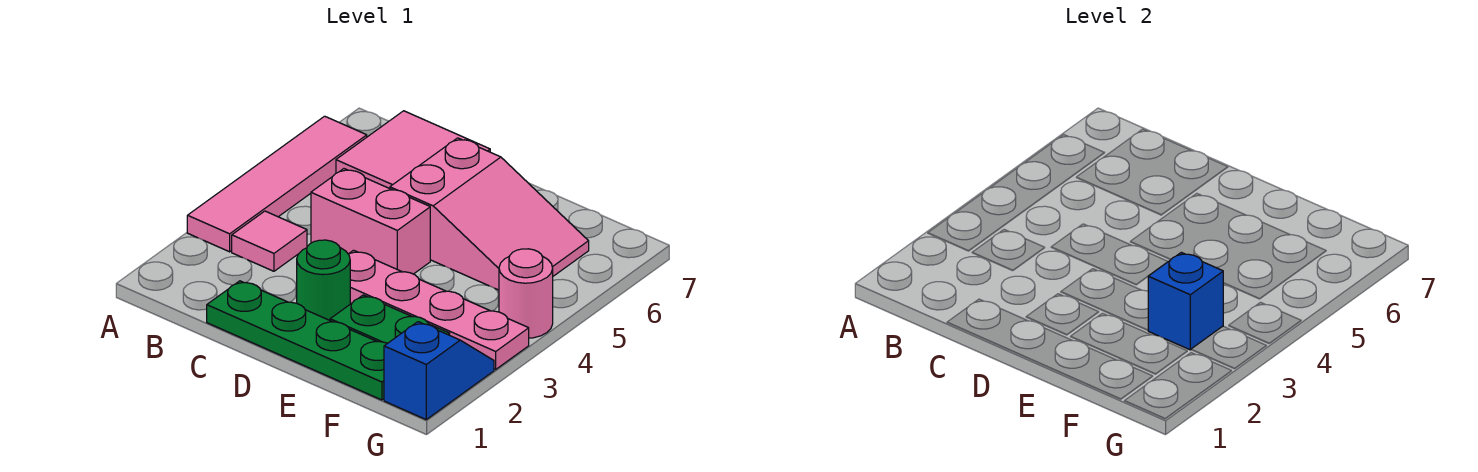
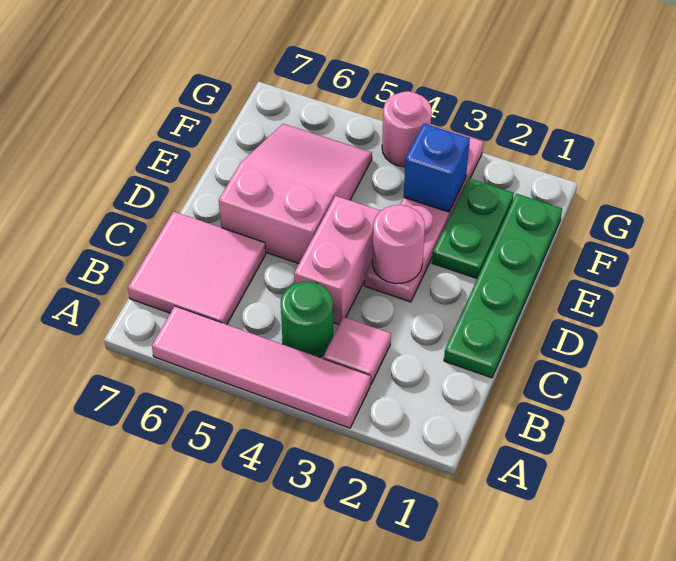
green 1x1 round brick [297,240,350,320] -> green 1x1 round brick moved to [281,281,333,358]
none -> pink 1x1 round brick [372,205,425,284]
blue 1x2 slope [384,322,494,419] -> none

